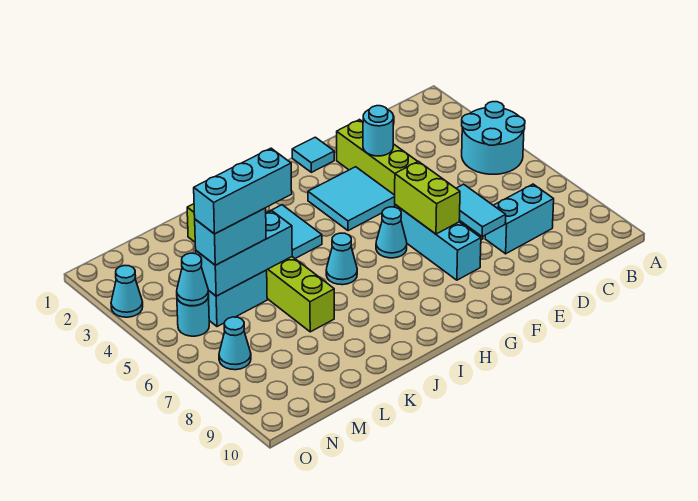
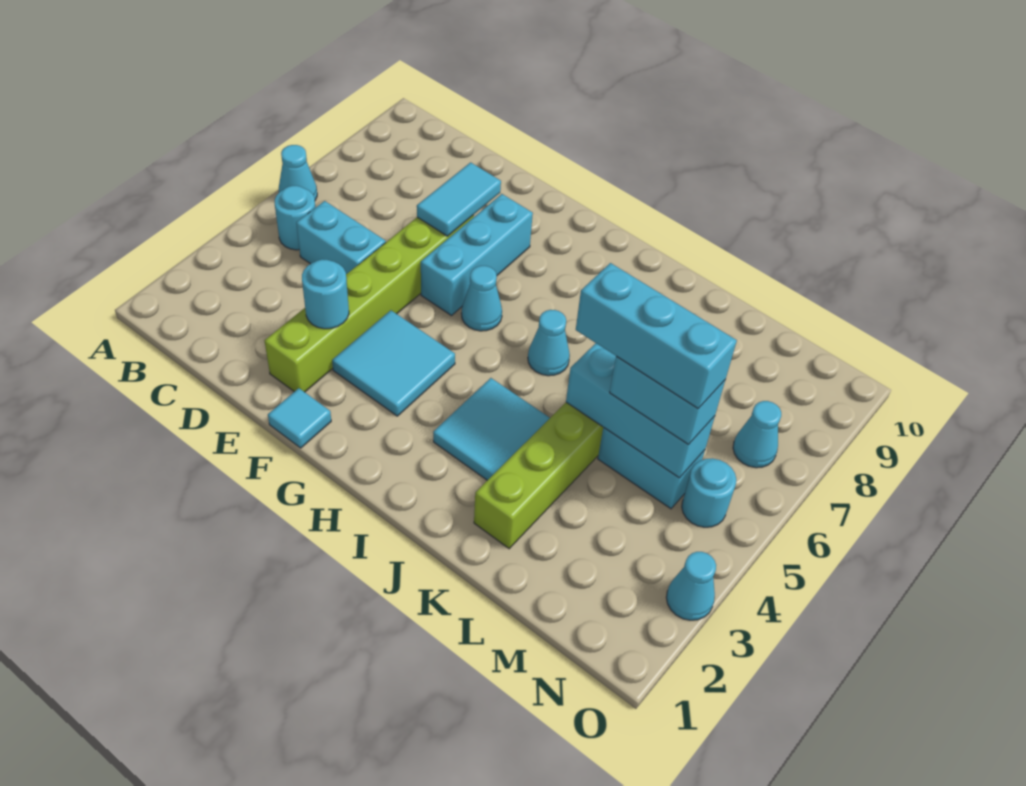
cyan 2x2 round brick [462,102,525,174] -> cyan 1x1 round brick [275,186,315,250]
cyan 1x2 brick [485,184,554,254] -> cyan 1x2 brick moved to [296,201,386,274]
lime 1x2 brick [395,161,460,234] -> none
cyan 1x1 cone [177,253,209,306] -> cyan 1x1 cone moved to [279,145,317,200]

